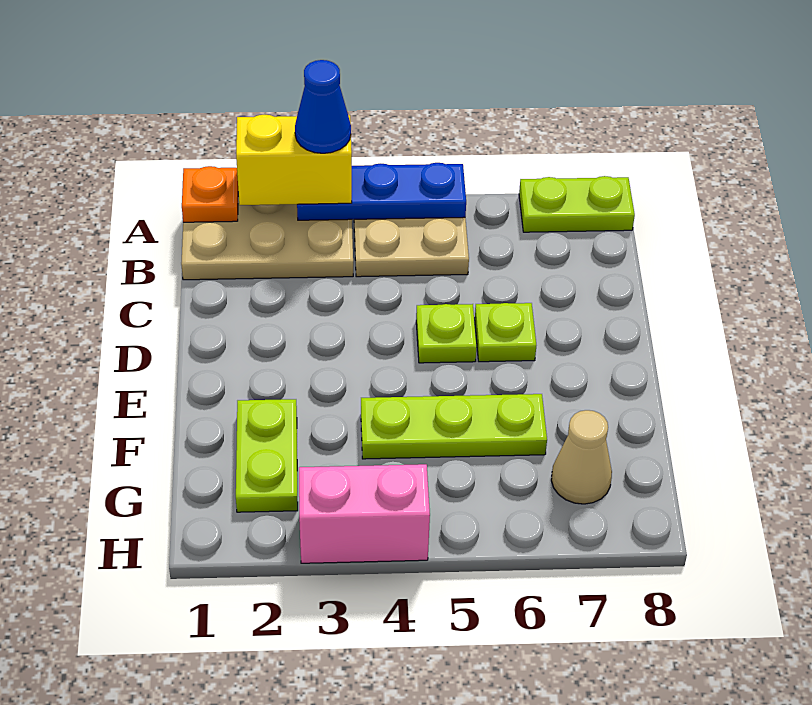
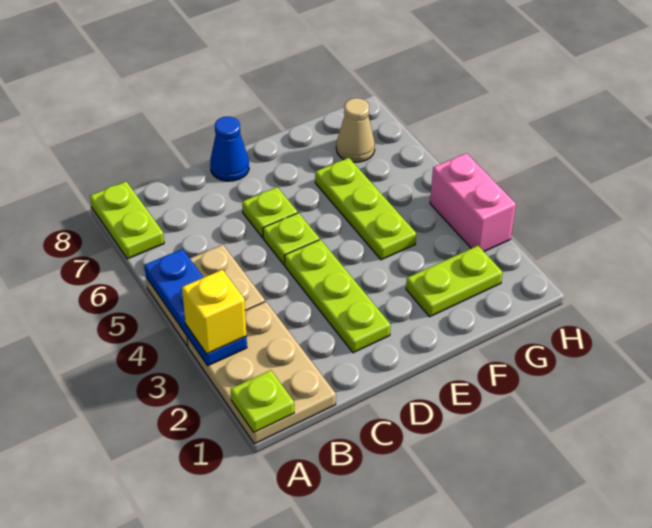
orange 1x1 plate [182,166,238,222] -> lime 1x1 plate [231,370,294,432]
yellow 1x2 brick [236,115,352,205] -> yellow 1x1 brick [182,270,246,354]
blue 1x1 cone [295,60,351,153] -> blue 1x1 cone moved to [210,117,249,181]
none -> lime 1x3 plate [285,240,391,353]

